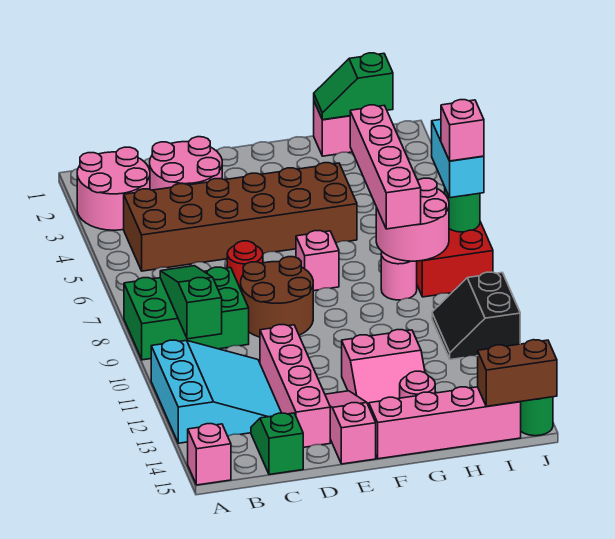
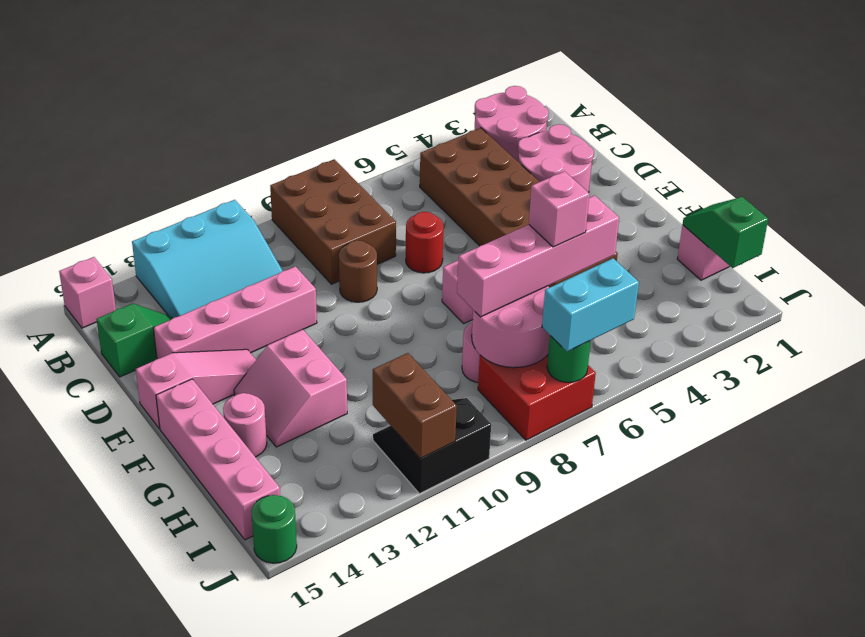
green 2x3 brick [124,267,249,360] -> brown 2x3 brick [270,159,396,284]
green 1x3 slope [160,266,222,339] -> none
brown 2x2 round brick [241,257,313,337] -> brown 1x1 round brick [339,240,377,302]
brown 1x2 brick [478,340,557,406] -> brown 1x2 brick moved to [373,353,457,459]
pink 1x1 brick [441,100,484,161] -> pink 1x1 brick moved to [529,171,589,247]

